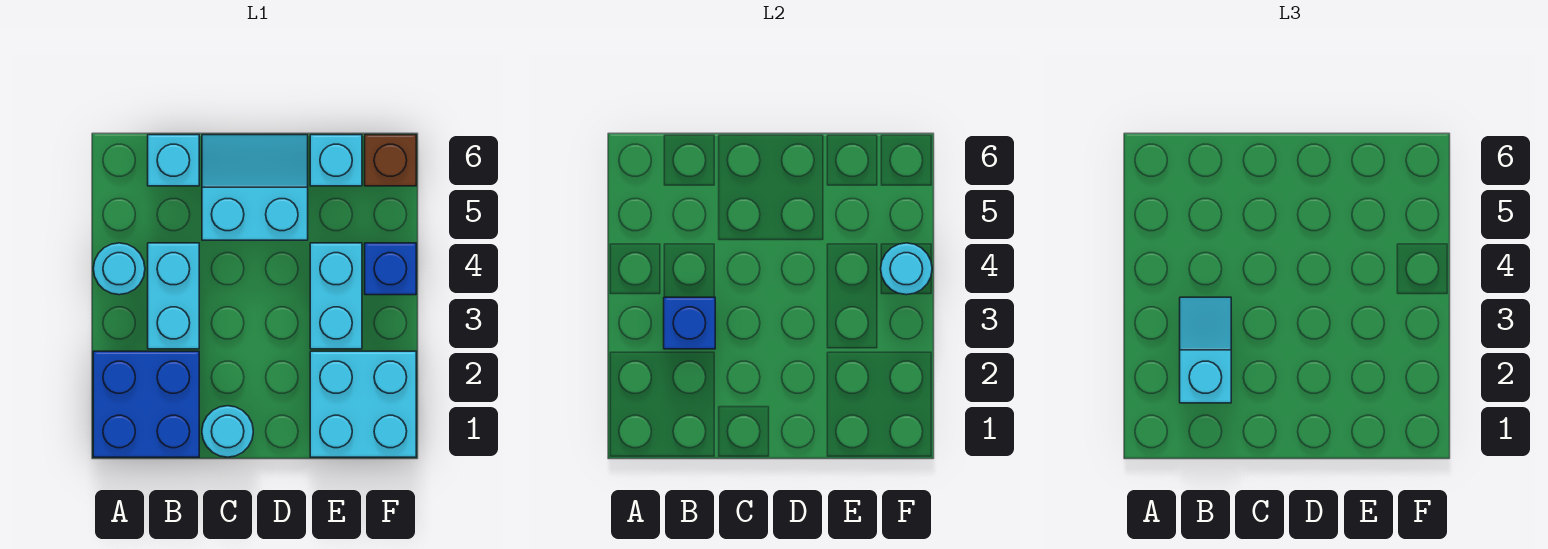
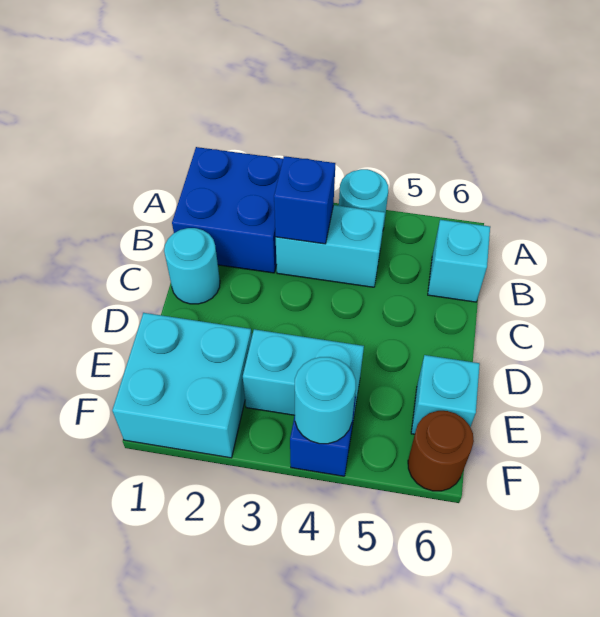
cyan 1x2 slope [1180,297,1231,403] -> none
cyan 2x2 slope [202,135,308,240] -> none
brown 1x1 brick [365,135,416,186] -> brown 1x1 round brick [408,411,474,491]

